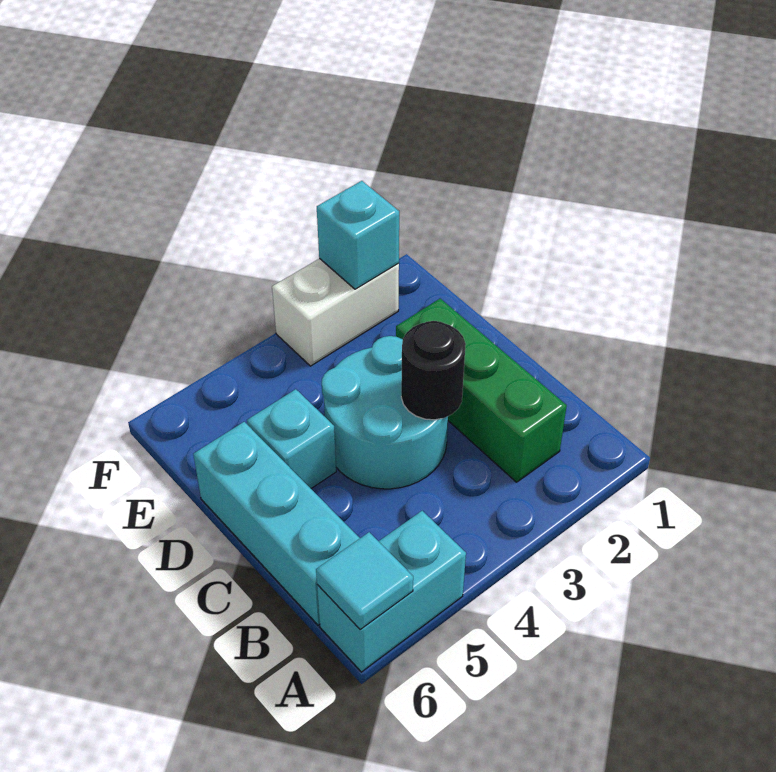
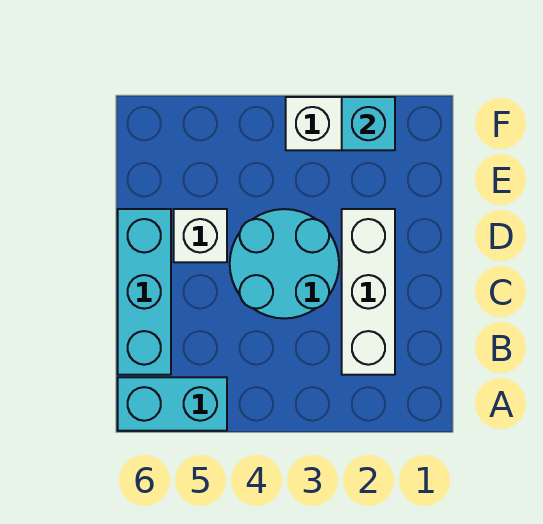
cyan 1x1 tile [316,532,413,630] -> none
green 1x3 brick [396,299,567,482] -> white 1x3 brick [342,209,395,375]
black 1x1 round brick [401,321,466,420] -> none
cyan 1x1 brick [247,389,336,488] -> white 1x1 brick [174,209,227,262]

